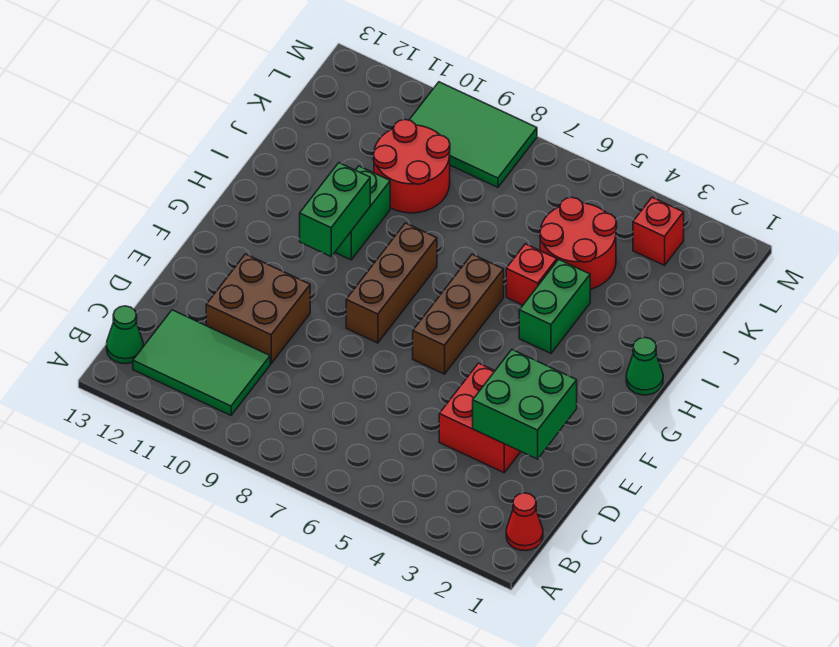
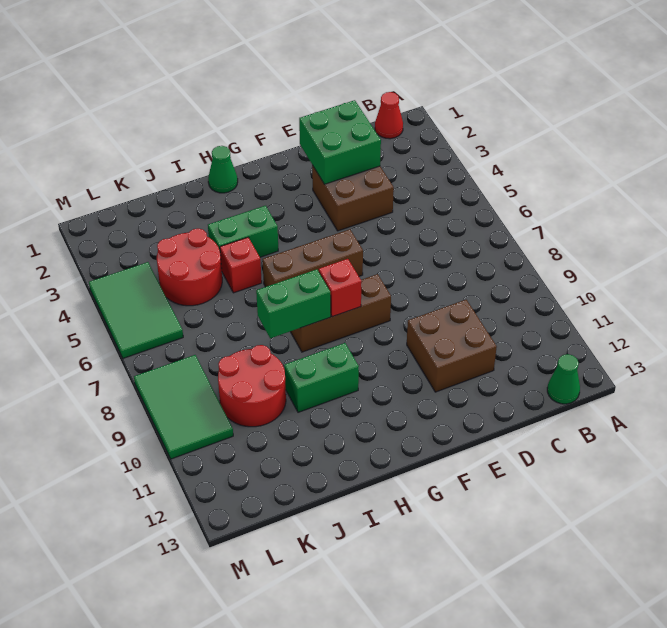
green 2x3 tile [133,310,270,415] -> green 2x3 tile moved to [89,262,183,358]
red 2x2 brick [439,363,521,473] -> brown 2x2 brick [312,165,394,231]
green 1x2 brick [300,163,370,256] -> green 1x2 brick moved to [256,269,331,338]
red 1x1 brick [633,197,684,265] -> red 1x1 brick moved to [319,259,362,317]

